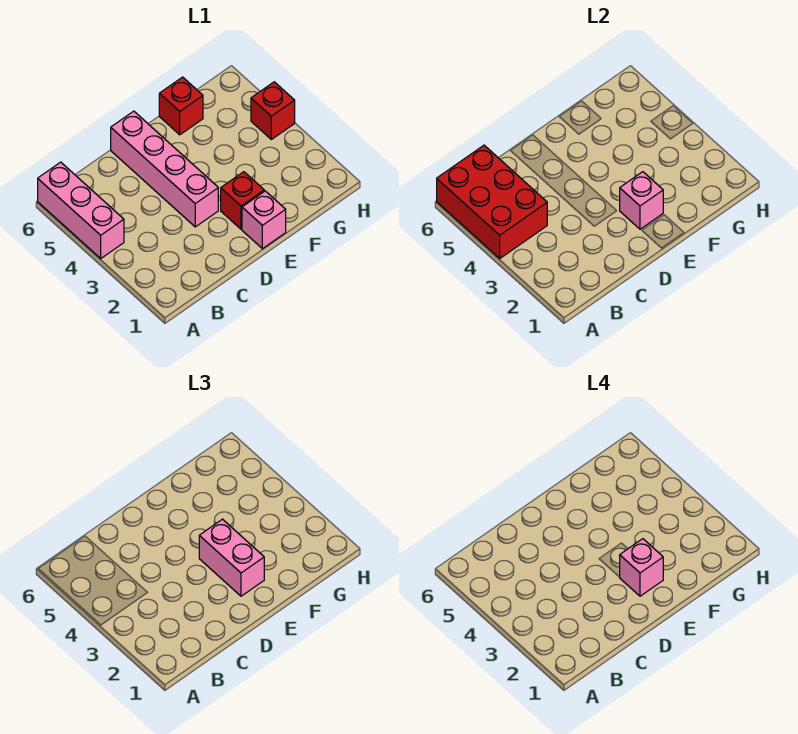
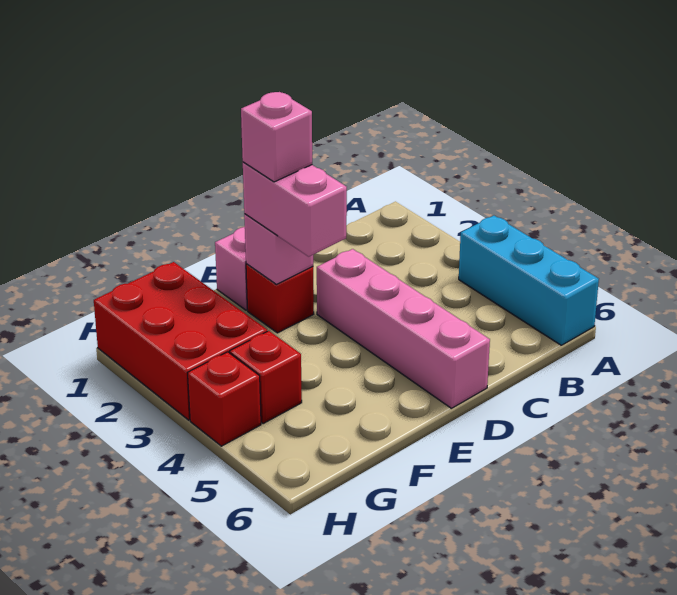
pink 1x3 brick [38,162,124,258] -> cyan 1x3 brick [459,216,599,345]
red 2x3 brick [437,145,547,258] -> red 2x3 brick moved to [94,262,267,420]
red 1x1 brick [159,77,203,135] -> red 1x1 brick moved to [230,331,302,424]

